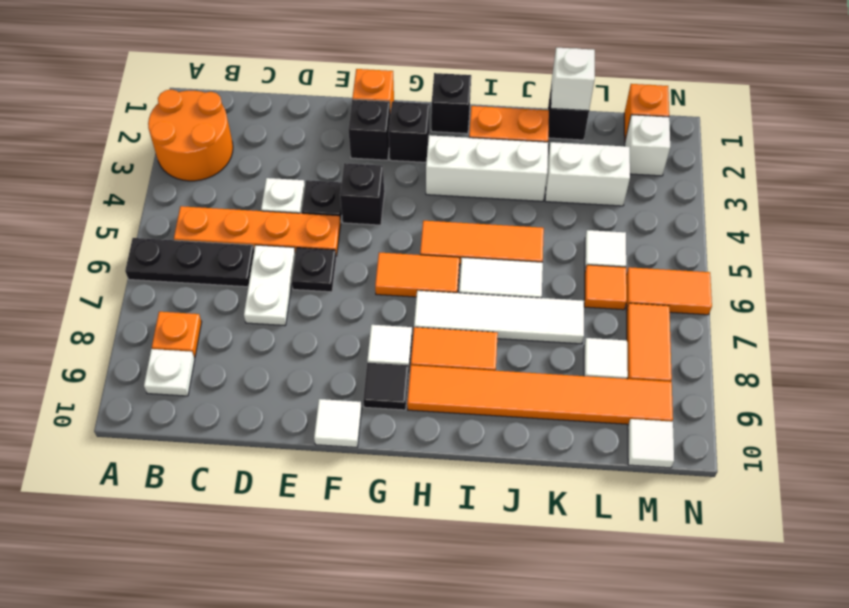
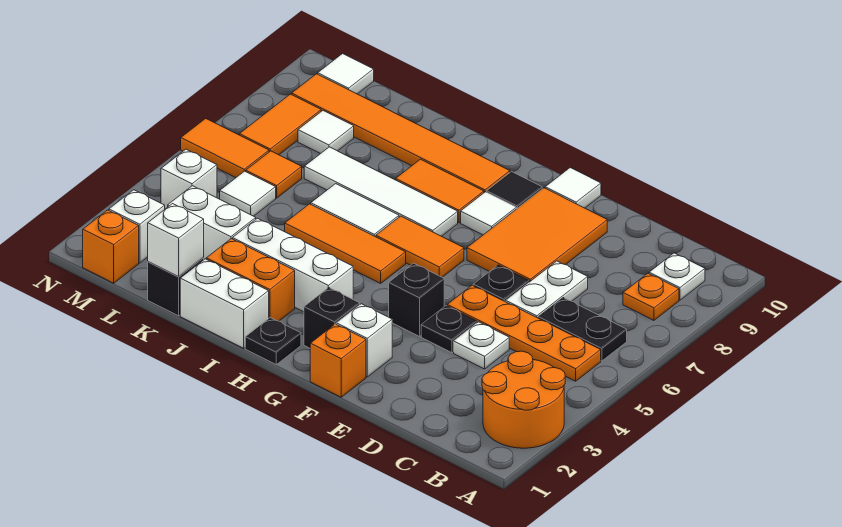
black 1x3 plate [125,238,254,287] -> black 1x2 plate [538,298,627,361]
none -> orange 2x3 tile [467,188,607,282]
black 1x1 brick [348,99,390,160] -> white 1x1 brick [336,304,392,377]
black 1x1 brick [431,73,471,134] -> black 1x1 plate [245,318,301,364]
none -> white 1x2 brick [180,259,269,348]
none -> white 1x1 brick [161,149,217,209]

